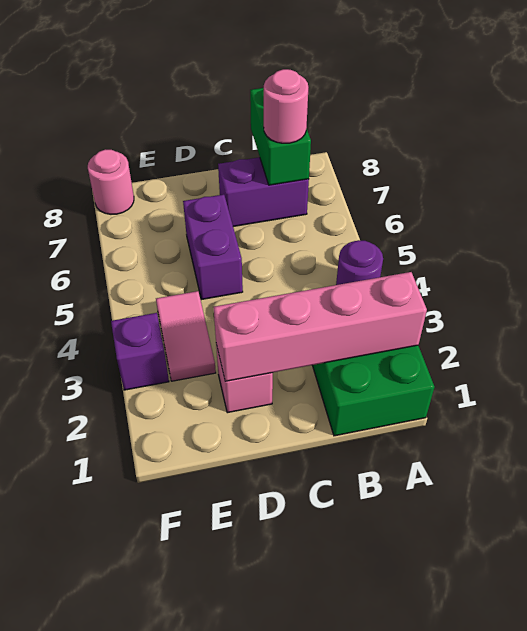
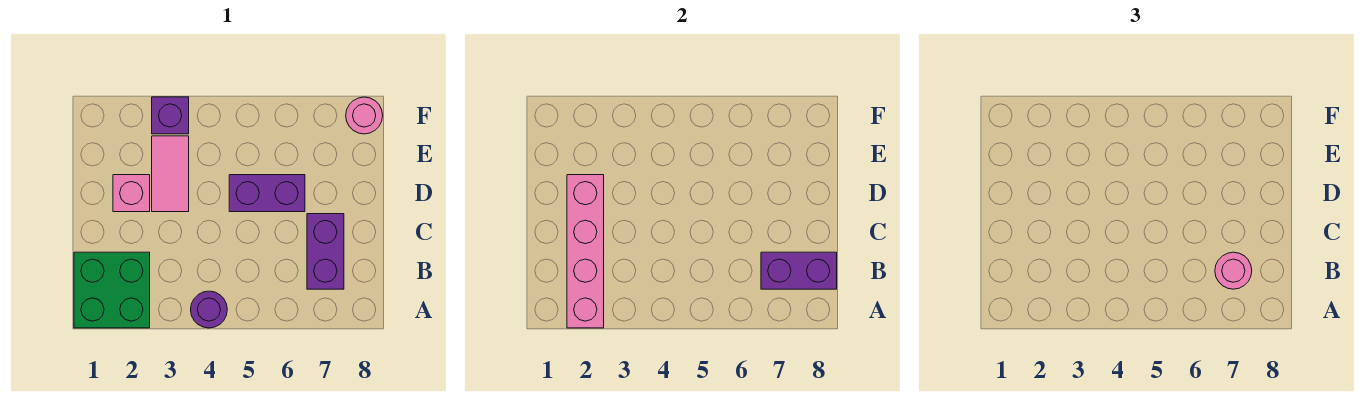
green 1x2 brick [250,88,311,185] -> purple 1x2 brick [761,252,837,289]
pink 1x2 tile [156,291,216,381] -> pink 1x2 tile turned to [152,136,189,212]

